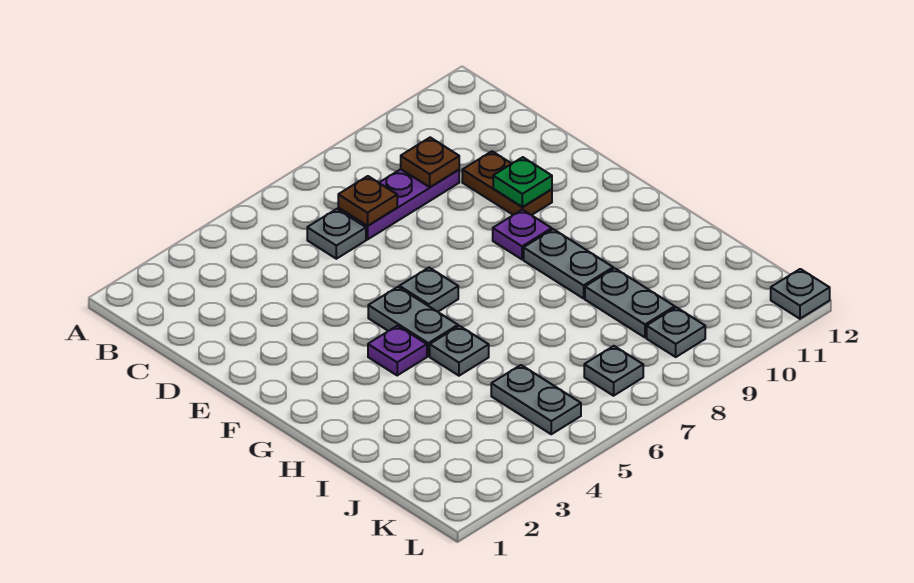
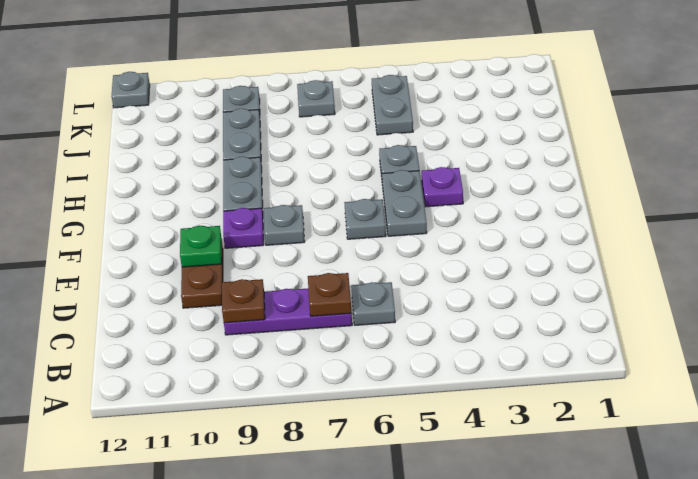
none -> grey 1x1 plate [264,205,305,245]

